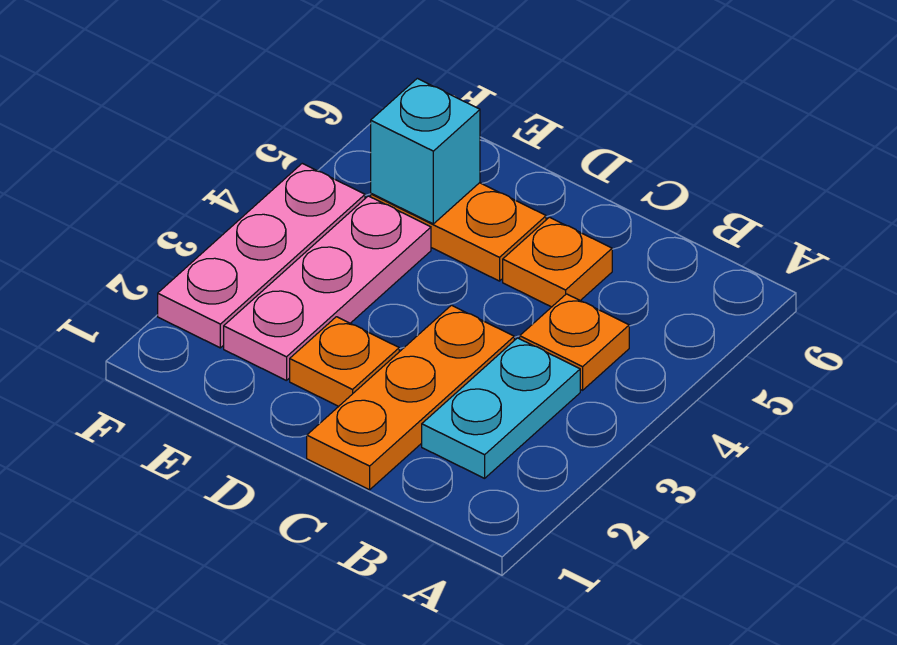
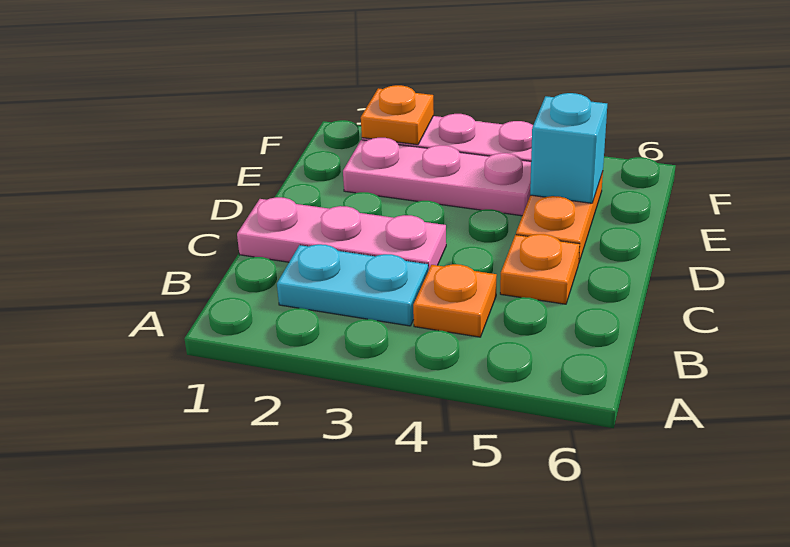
orange 1x3 plate [307,305,514,490] -> pink 1x3 plate [237,197,446,271]
orange 1x1 plate [290,317,399,406] -> orange 1x1 plate moved to [361,85,434,145]

